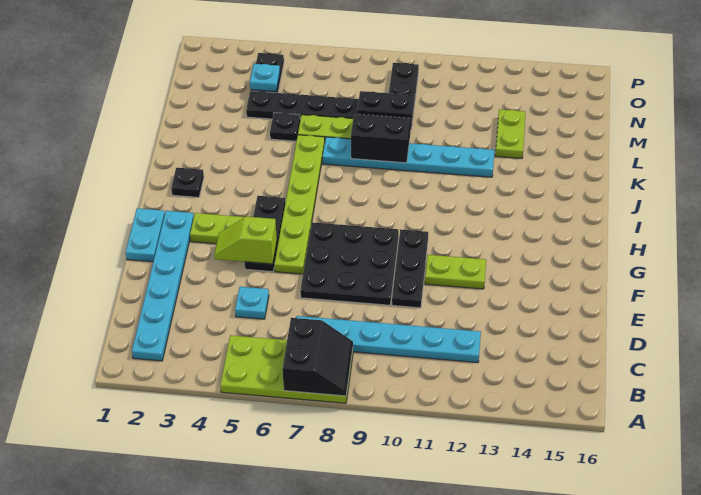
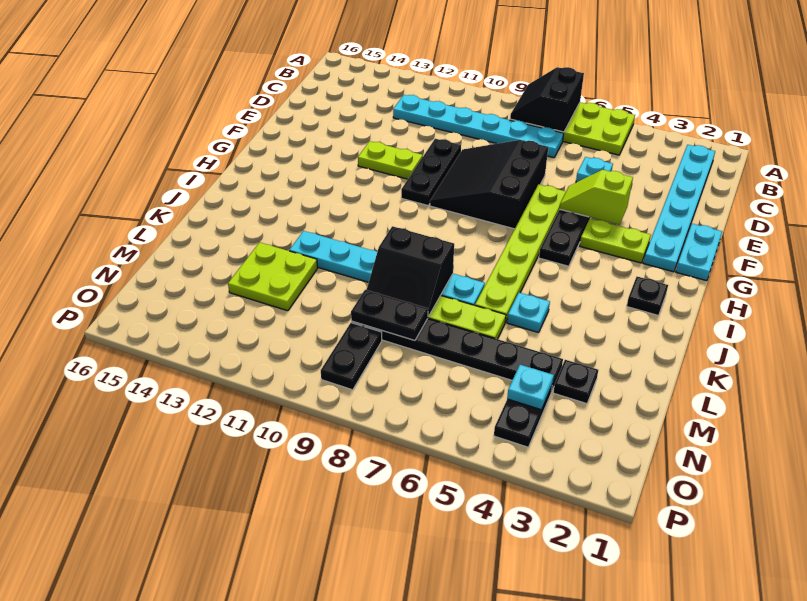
black 3x3 plate [300,222,399,305] -> black 3x3 slope [430,140,548,229]
lime 1x2 slope [214,217,277,264] -> lime 1x2 slope turned to [559,170,633,225]
none -> cyan 1x1 plate [507,293,550,333]
black 1x1 plate [270,113,300,141] -> black 1x1 plate moved to [553,360,598,404]
lime 1x2 plate [495,109,526,159] -> lime 2x2 plate [228,242,318,311]

